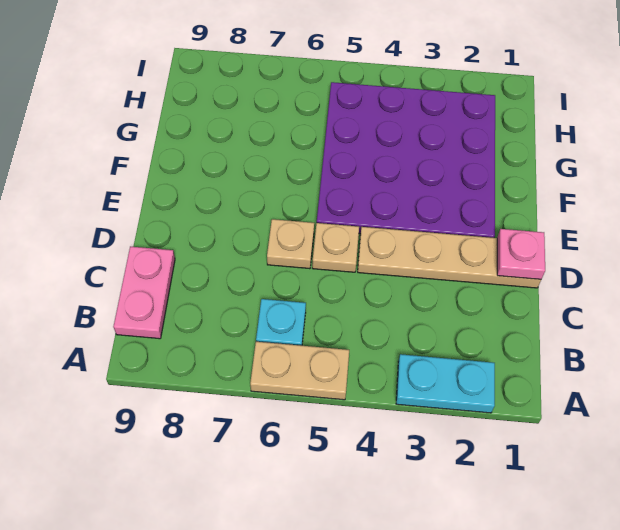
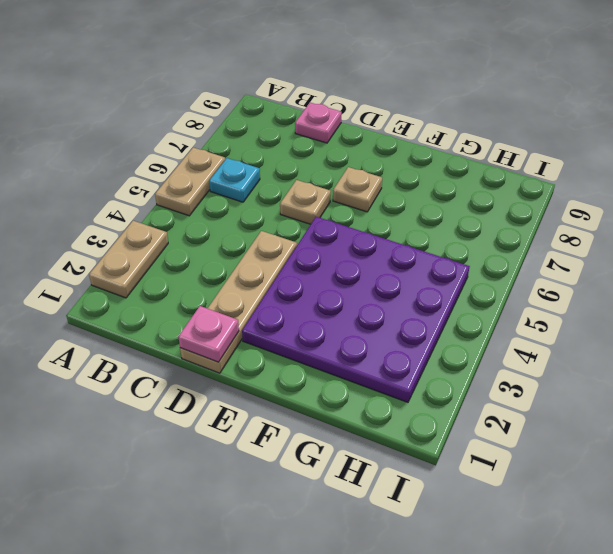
cyan 1x2 plate [396,354,495,413] -> tan 1x2 plate [89,221,168,298]
pink 1x2 plate [113,246,175,339] -> pink 1x1 plate [295,103,342,143]
tan 1x1 plate [312,223,359,272] -> tan 1x1 plate moved to [333,167,382,212]

